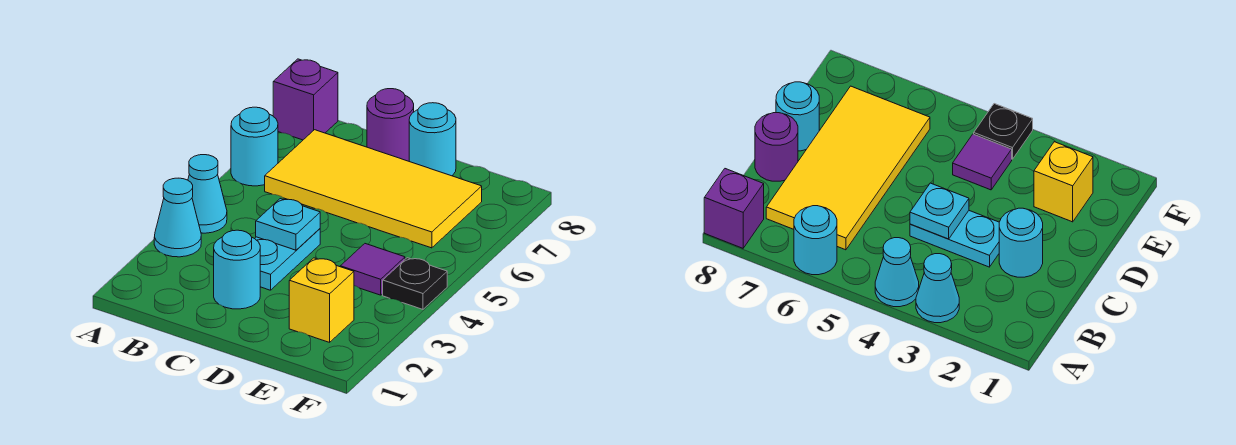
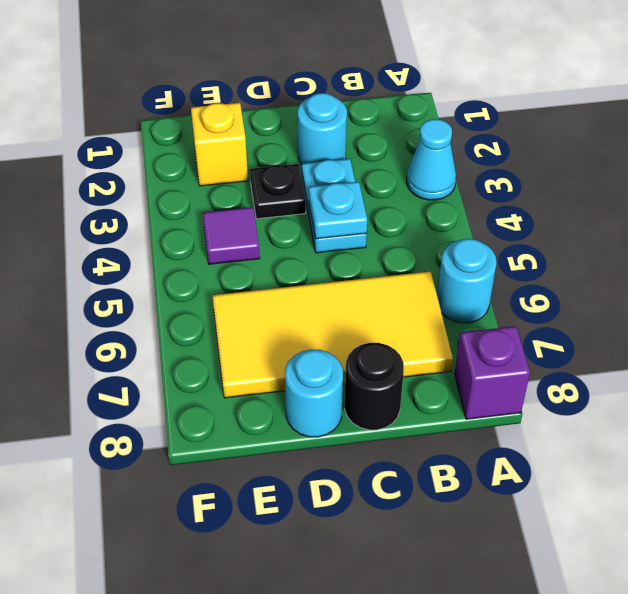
cyan 1x1 cone [188,155,227,233] -> none
purple 1x1 round brick [367,89,414,161] -> black 1x1 round brick [345,343,404,430]
black 1x1 plate [383,258,447,309] -> black 1x1 plate moved to [250,164,306,219]

